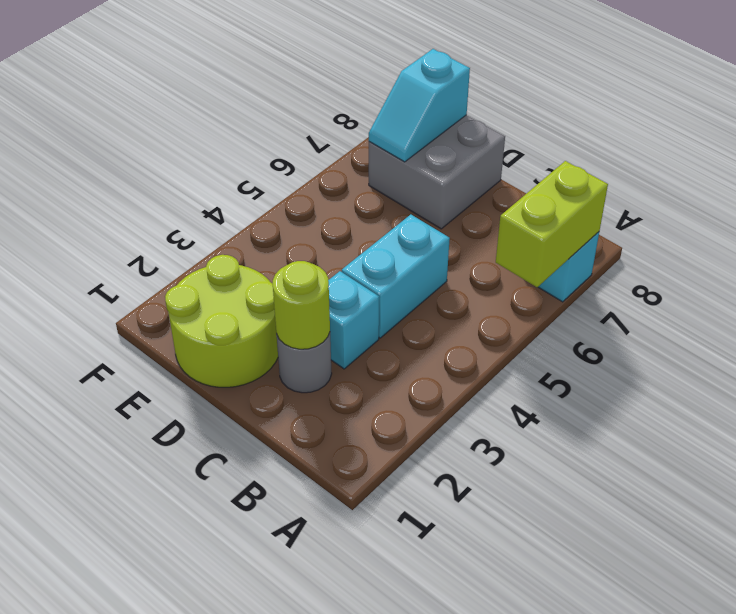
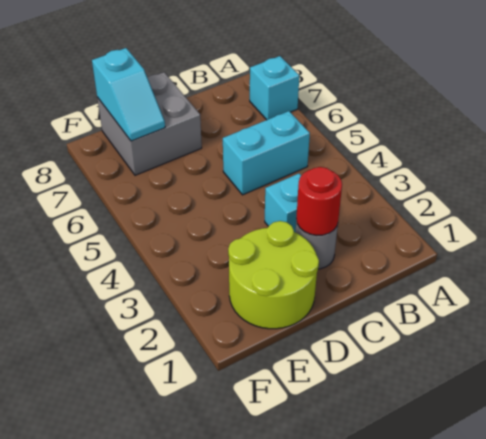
lime 1x2 brick [496,161,608,287] -> none
lime 1x1 round brick [273,261,330,349] -> red 1x1 round brick [296,167,342,236]
cyan 1x2 brick [342,215,450,338] -> cyan 1x2 brick turned to [223,111,310,195]

